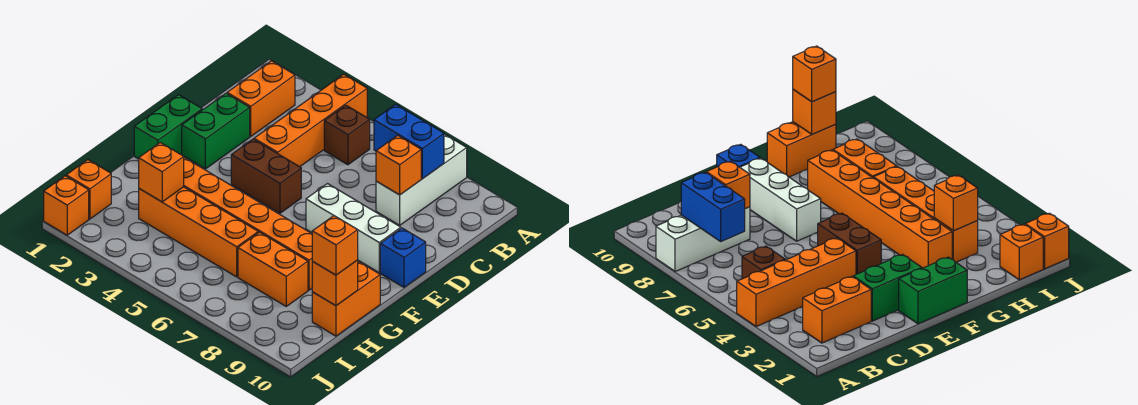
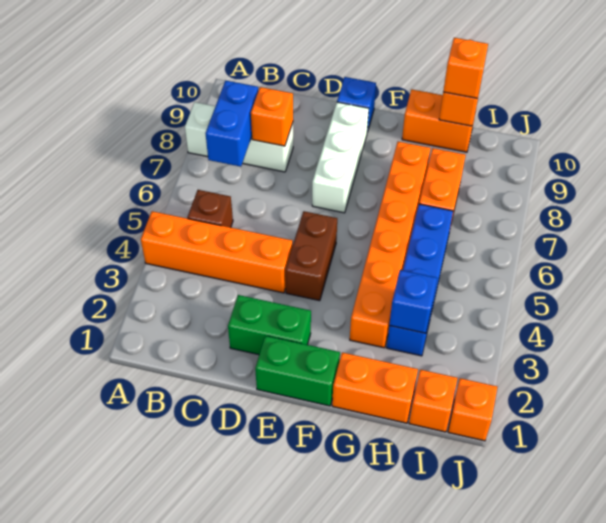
orange 1x2 brick [227,61,295,136] -> orange 1x2 brick moved to [332,353,418,423]
orange 1x4 brick [139,187,258,277] -> blue 1x4 brick [387,204,453,356]
orange 1x1 brick [139,143,184,202] -> blue 1x1 brick [389,270,437,333]

